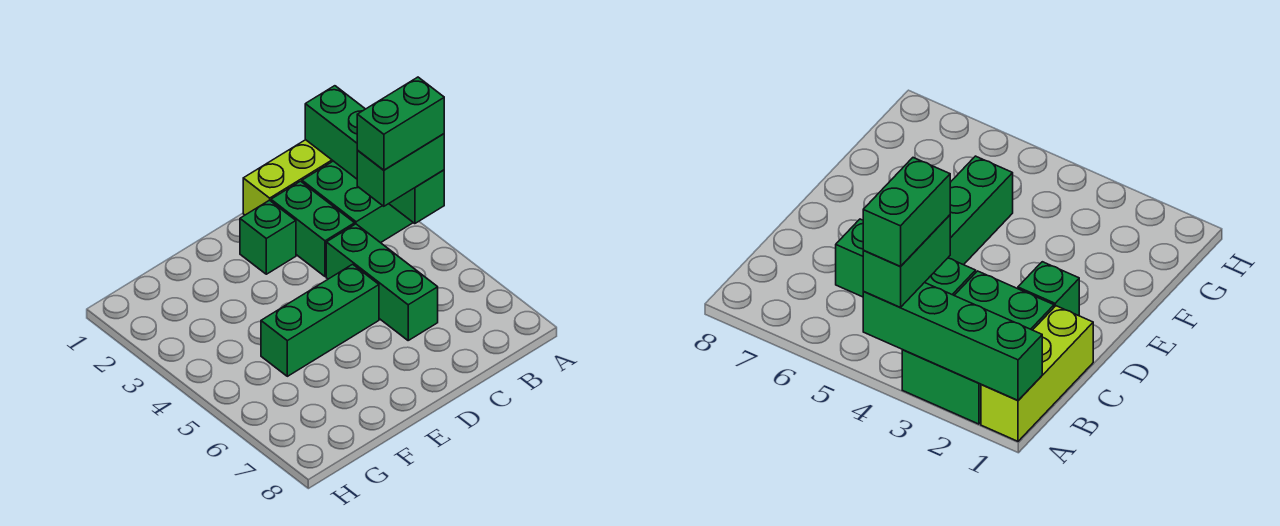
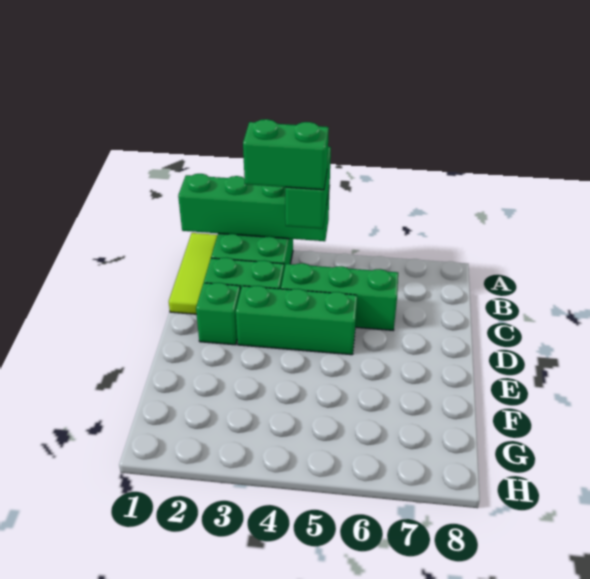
lime 1x3 brick [243,140,333,215] -> lime 1x3 tile [169,233,217,314]
green 1x2 brick [357,77,444,170] -> green 1x2 brick turned to [243,119,329,190]
green 1x3 brick [261,264,379,376] -> green 1x3 brick turned to [236,286,357,355]

